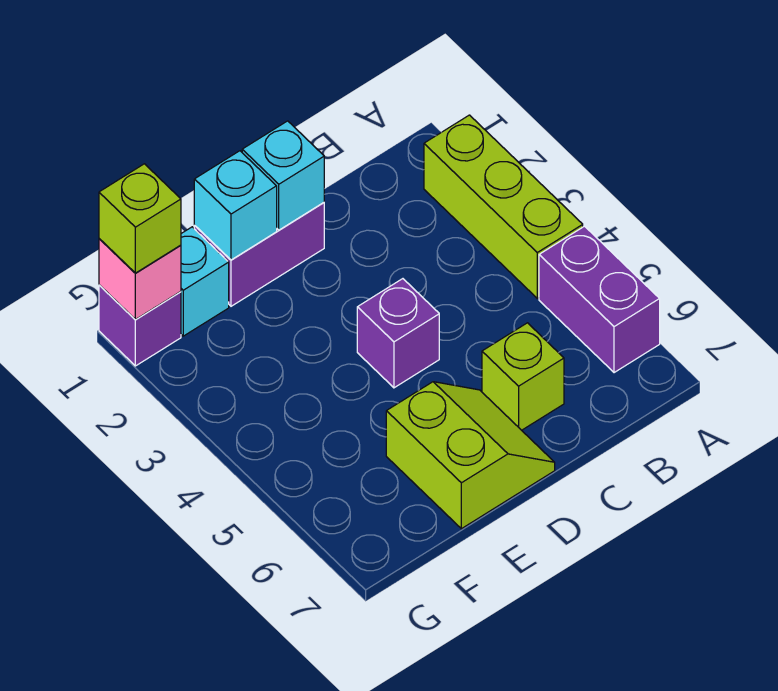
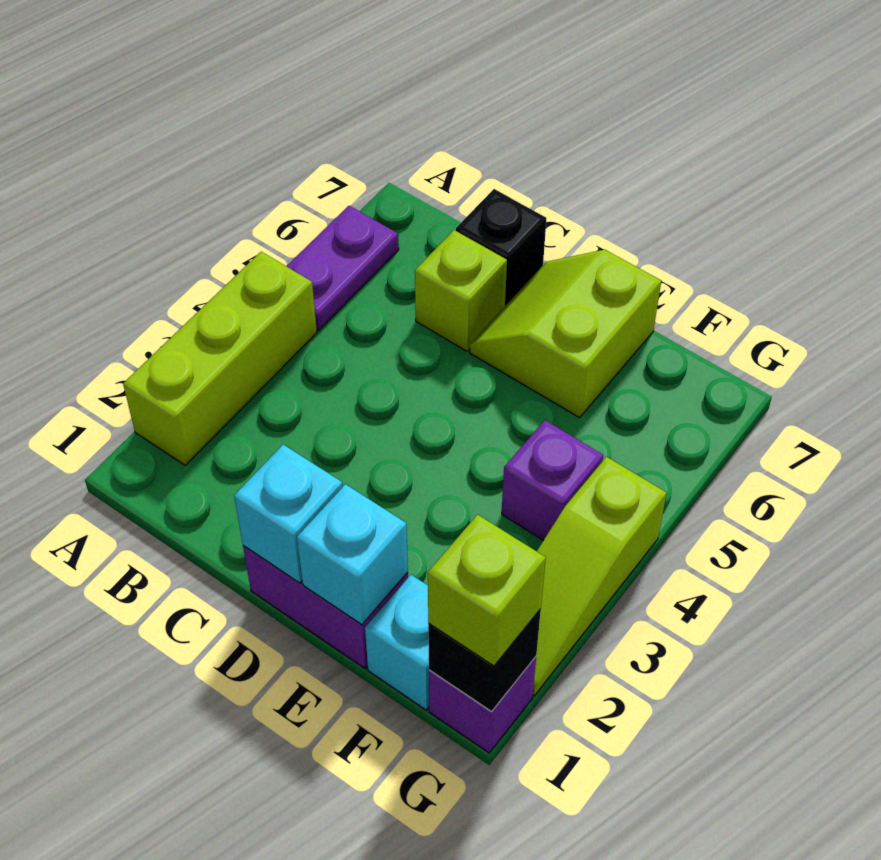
purple 1x2 brick [539,226,660,373] -> purple 1x2 plate [286,206,399,330]
none -> black 1x1 brick [456,189,546,306]
purple 1x1 brick [357,279,439,388] -> purple 1x1 brick moved to [502,420,603,540]
pink 1x1 brick [99,239,181,320] -> black 1x1 brick [428,609,541,711]
none -> lime 1x3 slope [533,457,667,696]

